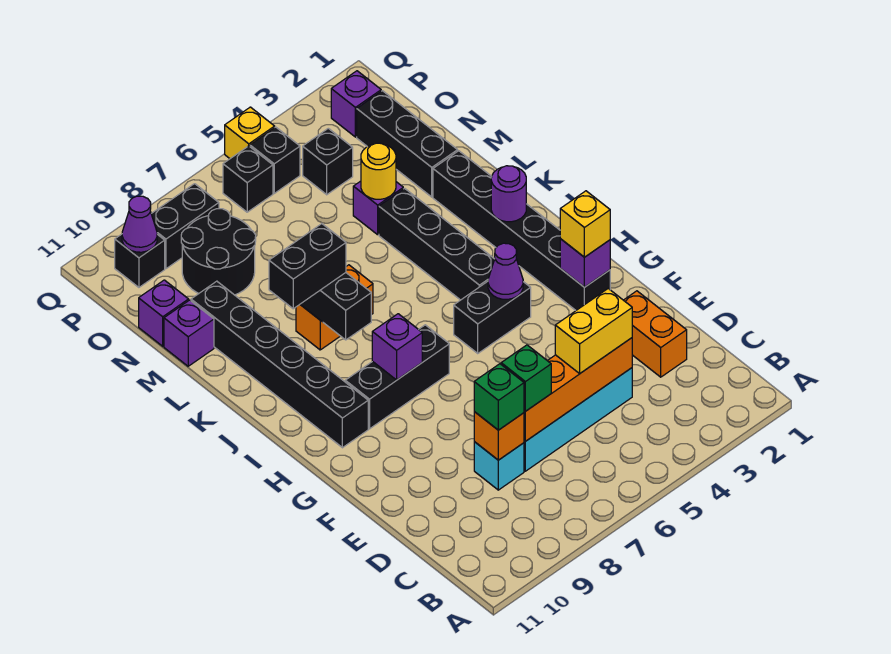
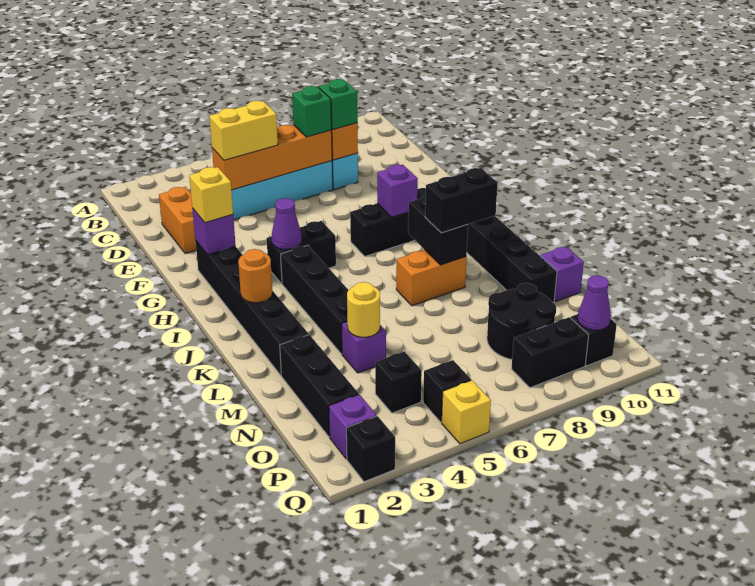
purple 1x1 round brick [491,166,526,222] -> orange 1x1 round brick [238,249,272,303]
purple 1x1 brick [139,280,189,346] -> none
black 1x1 brick [223,146,273,212] -> black 1x1 brick moved to [346,416,395,482]

